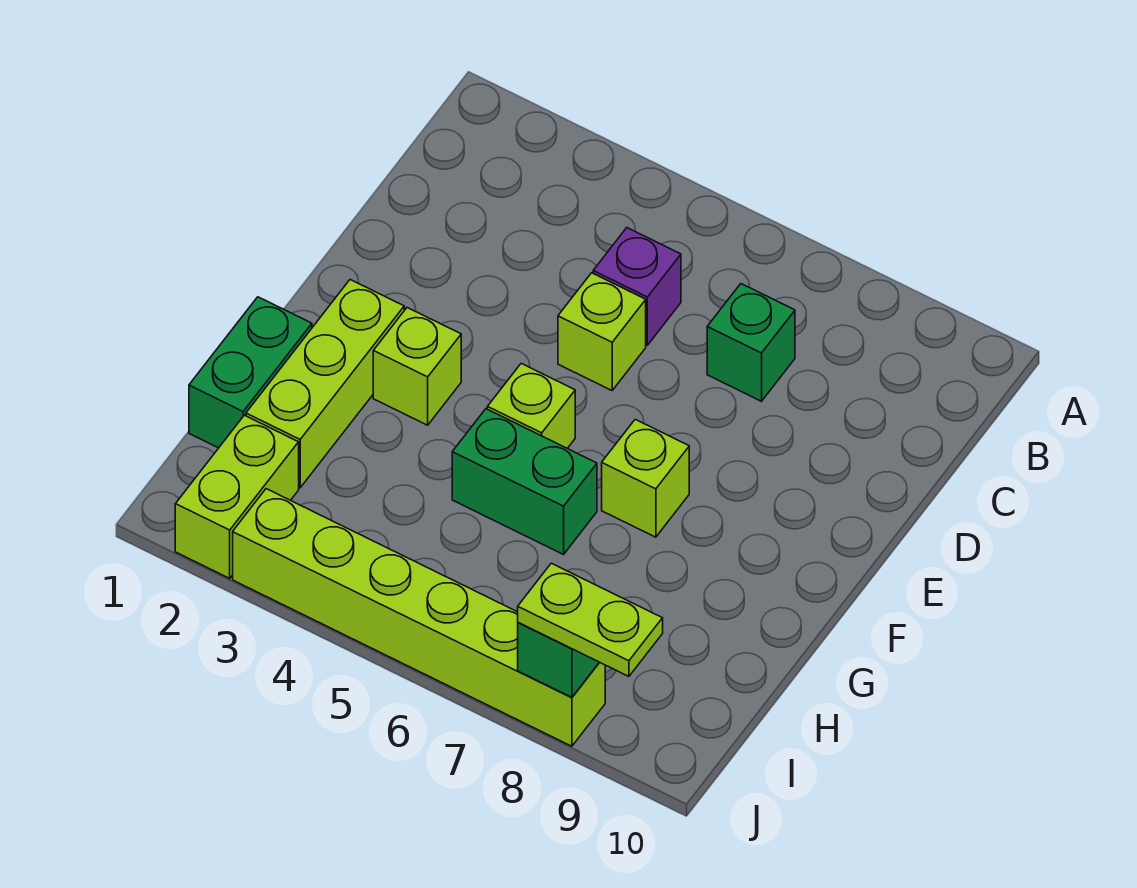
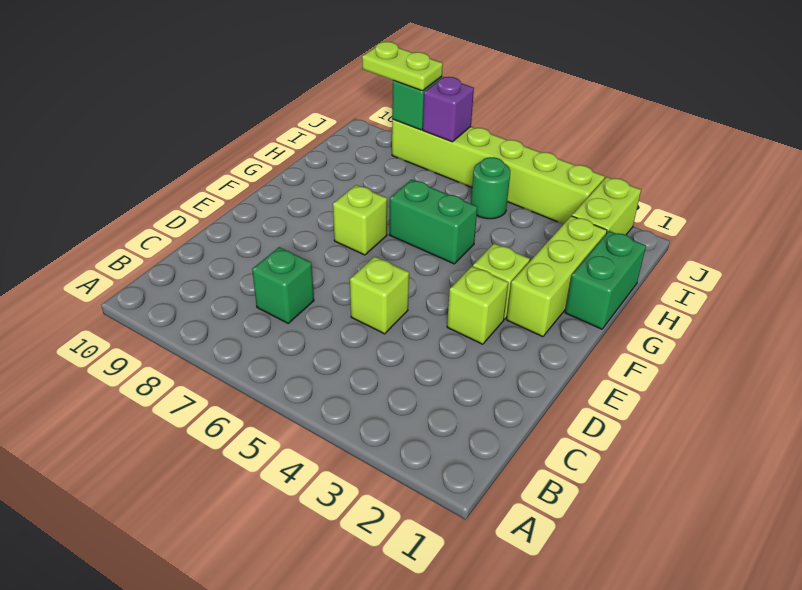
purple 1x1 brick [593,228,681,345] -> purple 1x1 brick moved to [423,77,474,142]
lime 1x1 brick [487,364,575,448] -> lime 1x1 brick moved to [447,266,508,344]
none -> green 1x1 round brick [471,157,510,219]

